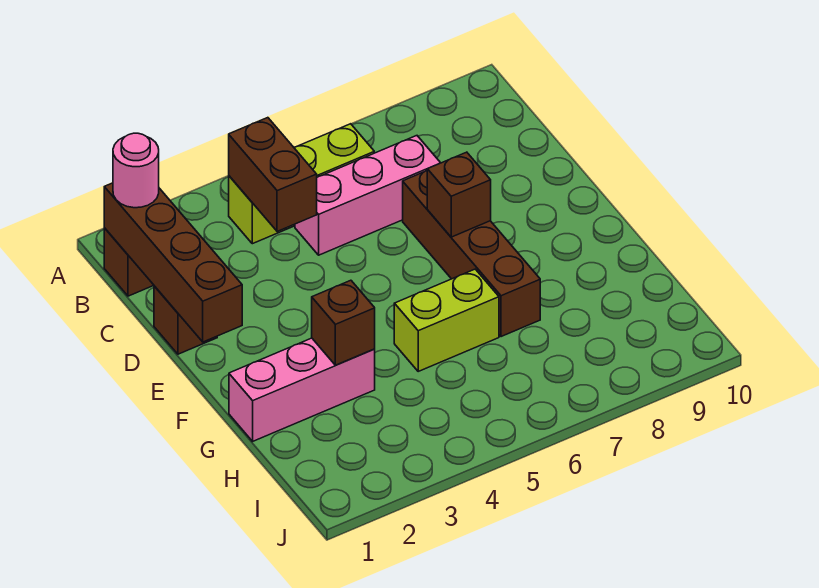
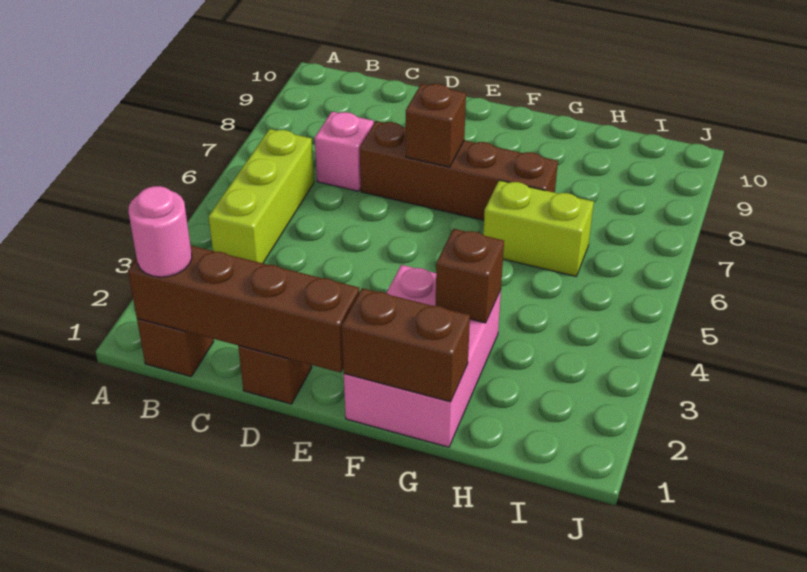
brown 1x2 brick [229,118,317,232] -> brown 1x2 brick moved to [342,288,470,402]
pink 1x3 brick [295,136,440,255] -> pink 1x1 brick [315,112,374,191]
pink 1x3 brick [229,338,375,441] -> pink 2x3 brick [344,265,501,447]
lime 1x2 brick [394,269,499,371] -> lime 1x2 brick turned to [483,180,594,276]

